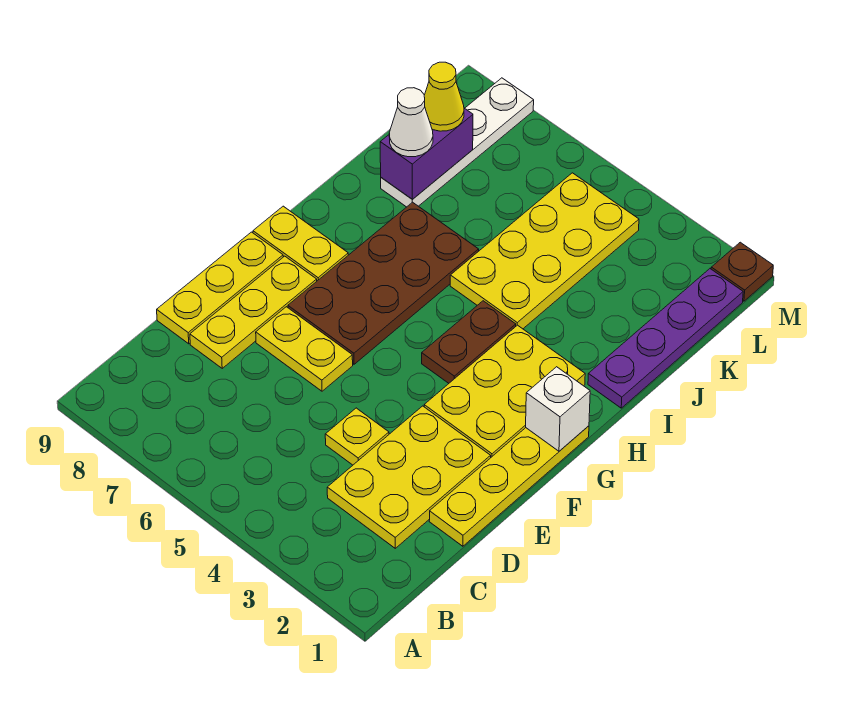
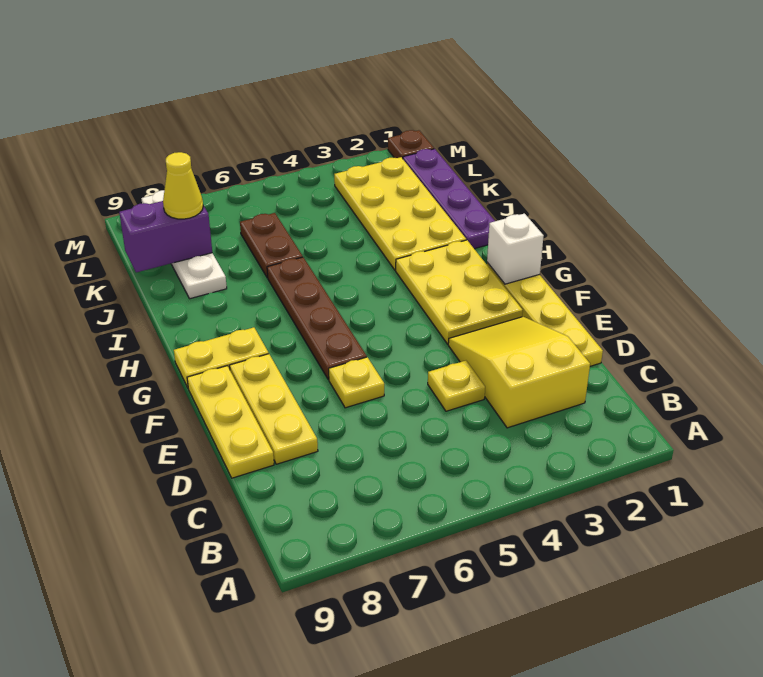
yellow 2x3 plate [327,406,491,548] -> yellow 2x3 slope [448,317,590,428]
yellow 1x2 plate [256,307,353,391] -> yellow 1x1 plate [329,357,384,408]
brown 2x4 plate [288,202,479,364] -> brown 1x4 plate [267,257,367,380]
brown 1x2 plate [422,301,516,383] -> brown 1x2 plate moved to [240,213,303,278]
yellow 2x4 plate [450,173,639,329] -> yellow 2x4 plate moved to [334,157,466,270]
purple 1x2 brick [380,108,473,199] -> purple 1x2 brick turned to [119,201,212,272]
white 1x1 cone [389,88,433,157] -> none

